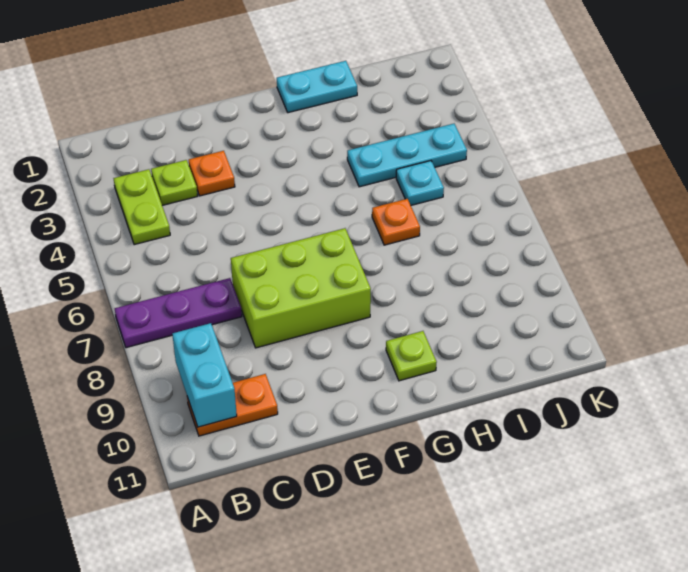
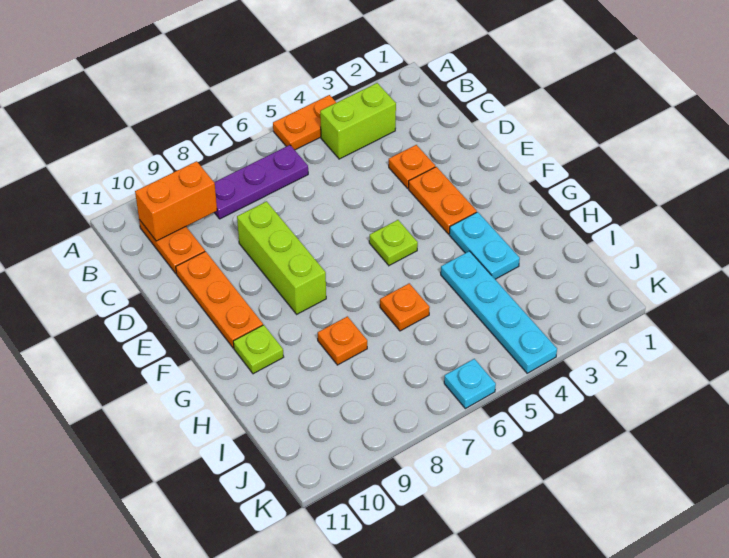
none -> orange 1x2 plate [273,95,336,150]
purple 1x3 plate [115,278,242,348] -> purple 1x3 plate turned to [214,145,308,219]
lime 1x2 plate [113,169,170,245] -> lime 1x2 brick [320,83,396,159]
cyan 1x2 brick [172,323,237,427] -> orange 1x2 brick [135,161,217,241]
lime 1x1 plate [151,160,198,205] -> lime 1x1 plate moved to [369,220,418,266]
lime 2x3 brick [231,228,371,348] -> lime 1x3 brick [237,201,326,314]
none -> orange 1x3 plate [176,251,263,348]
none -> orange 1x2 plate [409,167,477,234]
cyan 1x2 plate [277,61,357,113] -> cyan 1x2 plate moved to [449,212,520,279]
cyan 1x3 plate [347,124,467,187] -> cyan 1x4 plate [441,251,557,373]
none -> orange 1x1 plate [318,316,367,365]
cyan 1x1 plate [396,161,444,205] -> cyan 1x1 plate moved to [444,359,496,409]

